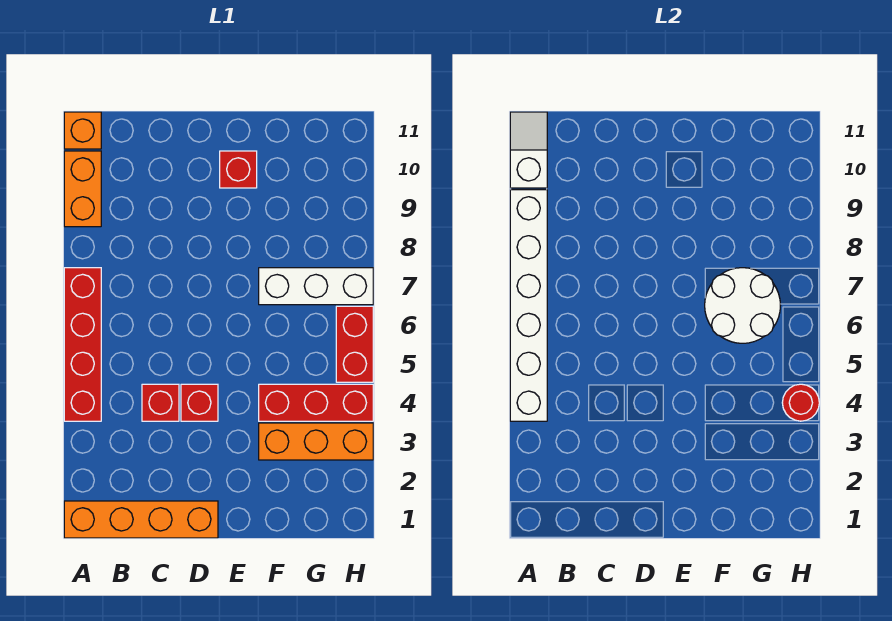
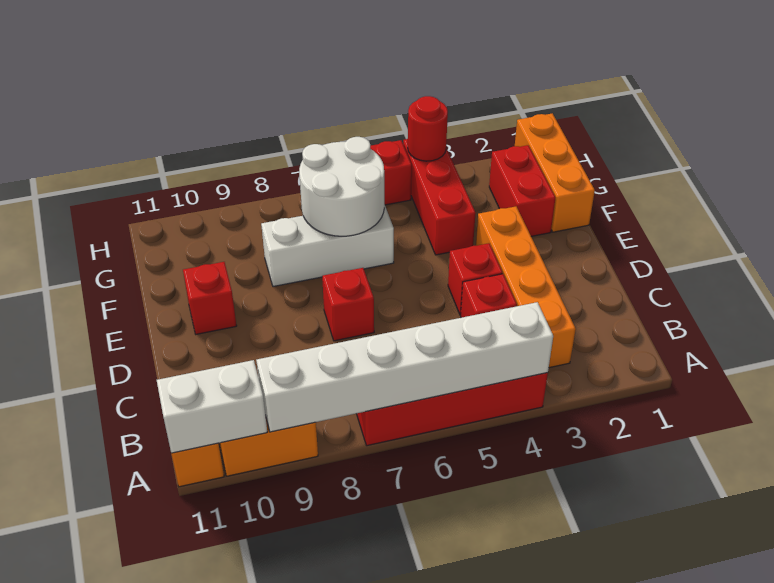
orange 1x4 brick [64,501,218,538] -> orange 1x4 brick moved to [476,206,576,368]
white 1x2 slope [510,112,547,188] -> white 1x2 brick [157,360,267,453]
none -> red 1x1 brick [322,268,374,341]
none -> red 1x2 brick [489,145,555,236]
orange 1x3 brick [259,423,373,460] -> orange 1x3 brick moved to [515,113,595,232]
white 1x3 brick [259,268,373,305] -> white 1x3 brick turned to [261,204,394,287]

